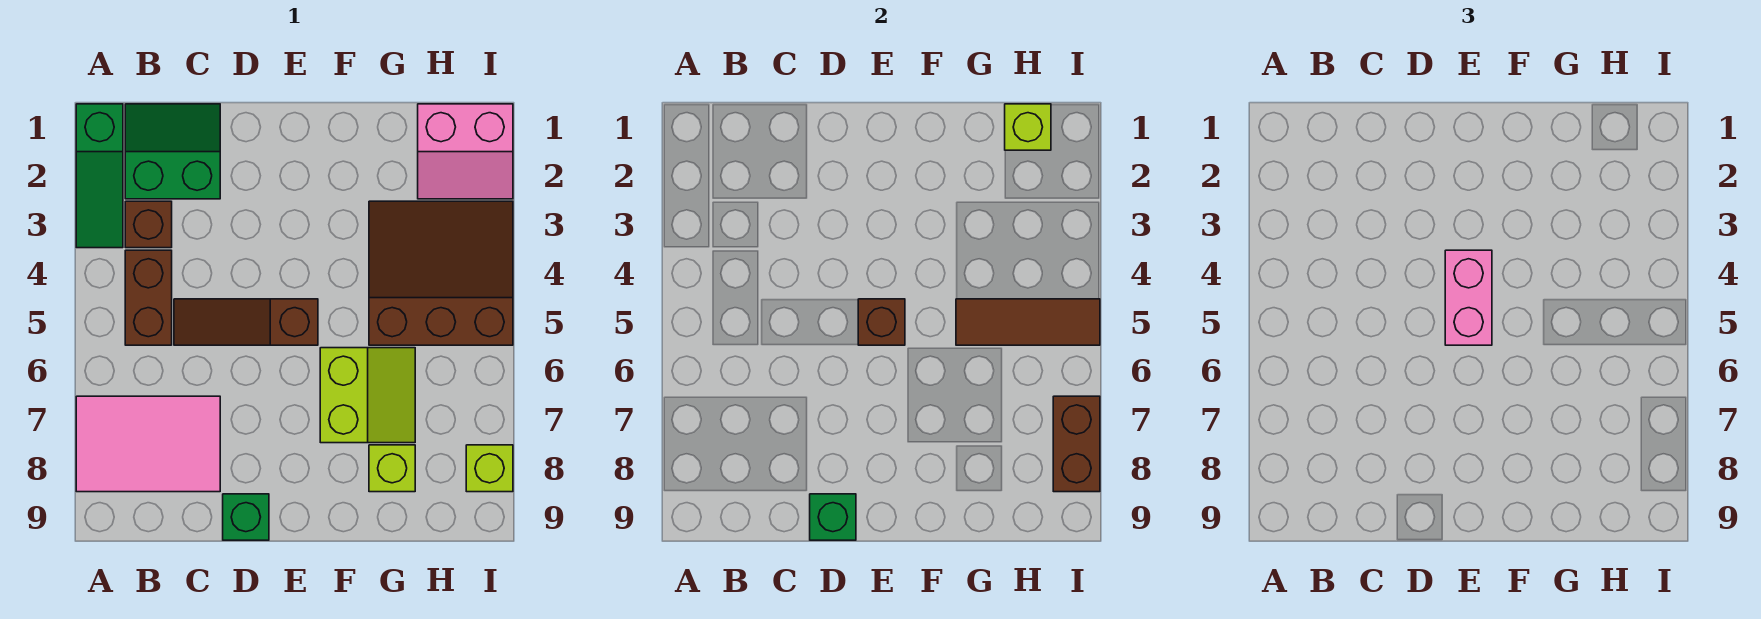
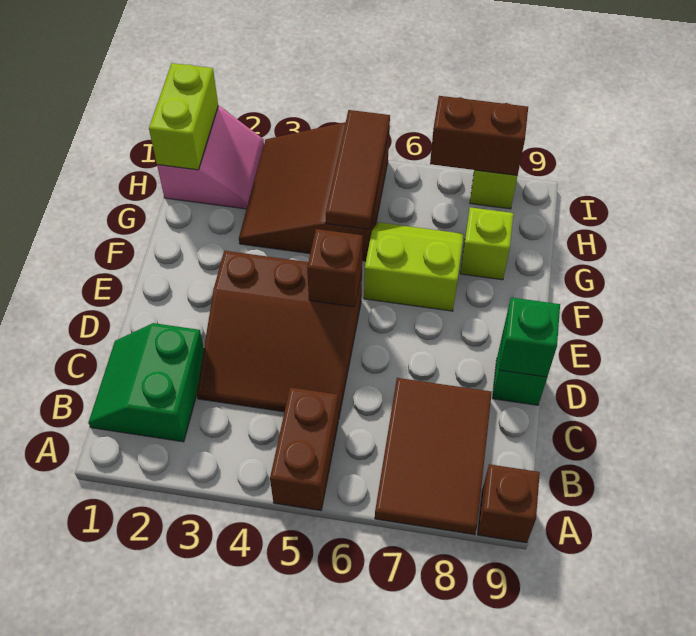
green 1x3 slope [76,104,123,248] -> none
pink 2x3 tile [76,396,220,492] -> brown 2x3 tile [375,378,492,535]
brown 1x1 brick [125,201,172,248] -> brown 1x1 brick moved to [478,464,540,543]
brown 1x2 brick [125,250,172,345] -> brown 1x2 brick turned to [270,387,338,511]
brown 1x3 slope [174,299,318,345] -> brown 3x3 slope [197,251,362,420]
pink 1x2 brick [1445,250,1492,345] -> none
lime 1x1 brick [1005,104,1051,150] -> lime 1x2 brick [149,63,218,170]

